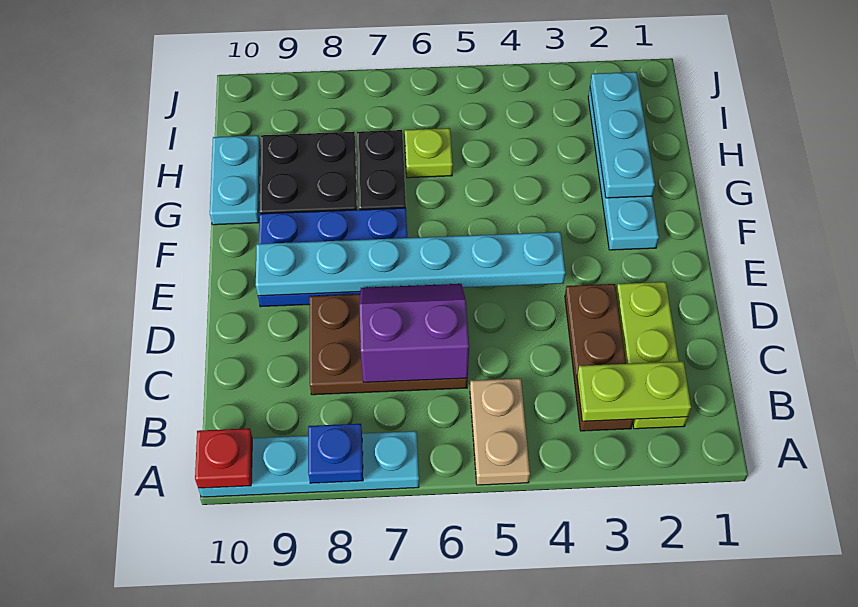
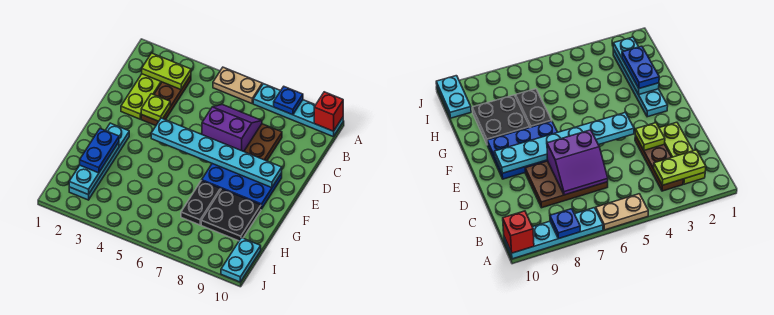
tan 1x2 plate [470,378,530,485] -> tan 1x2 plate turned to [213,67,262,103]
red 1x1 plate [195,428,252,488] -> red 1x1 brick [314,92,343,131]
purple 2x2 slope [360,284,469,382] -> purple 2x2 slope turned to [202,105,262,151]
none -> blue 1x2 plate [80,129,119,173]
cyan 1x2 plate [210,135,261,225] -> cyan 1x2 plate moved to [221,238,261,282]
lime 1x1 plate [405,128,453,178] -> lime 1x1 plate moved to [141,94,170,121]

